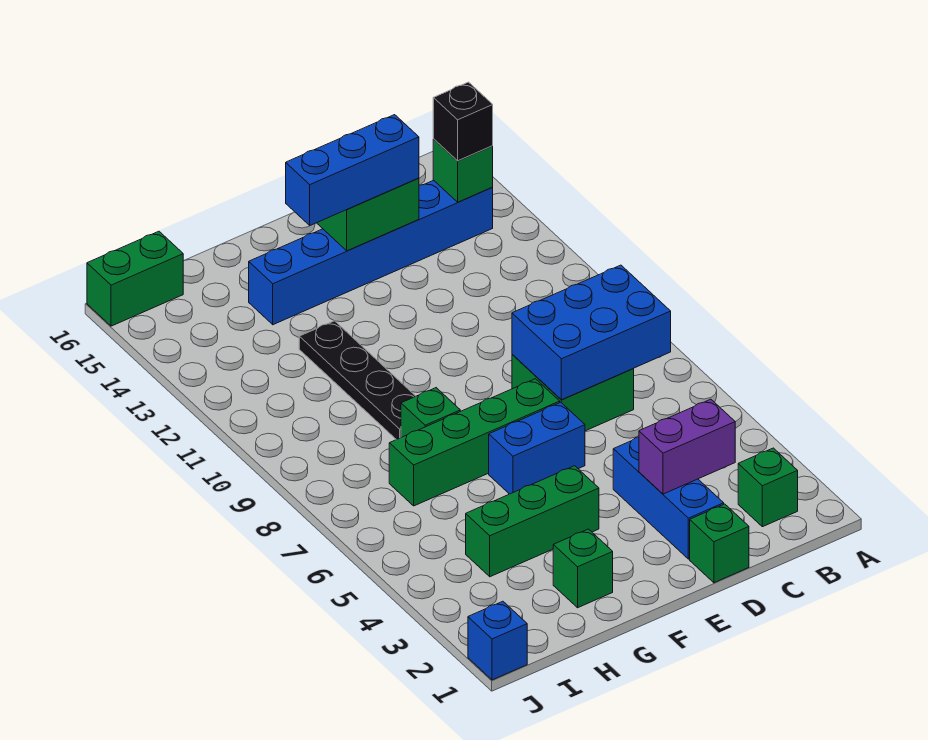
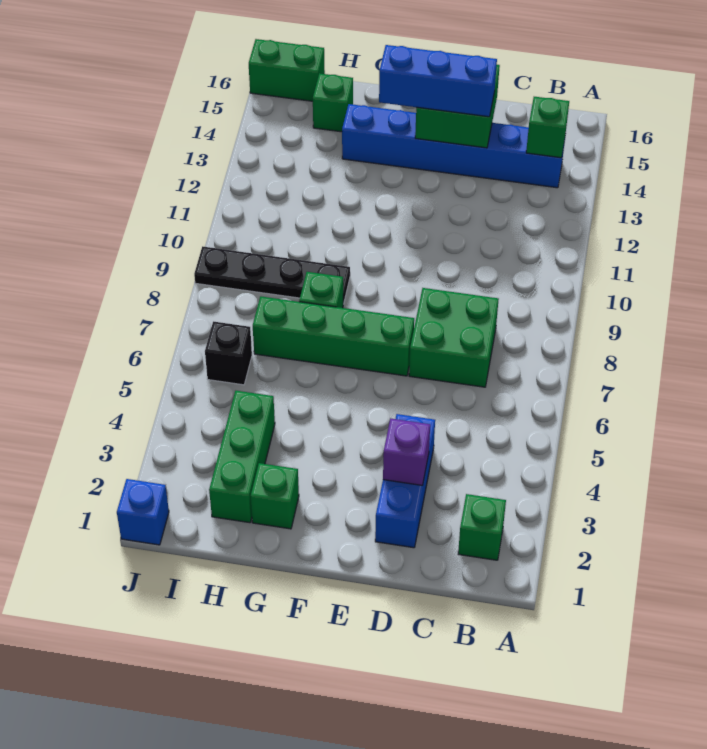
blue 2x3 brick [512,265,671,400] -> none
black 1x1 brick [433,82,493,161] -> black 1x1 brick moved to [205,321,252,385]
purple 1x2 brick [639,399,735,494] -> purple 1x1 brick [383,418,430,486]
green 1x1 brick [690,504,749,583] -> green 1x1 brick moved to [313,73,353,132]
blue 1x2 brick [489,402,585,494] -> none
green 1x3 brick [466,466,599,577] -> green 1x3 brick turned to [209,391,275,523]
black 1x4 plate [299,321,416,440] -> black 1x4 plate turned to [194,246,350,304]

